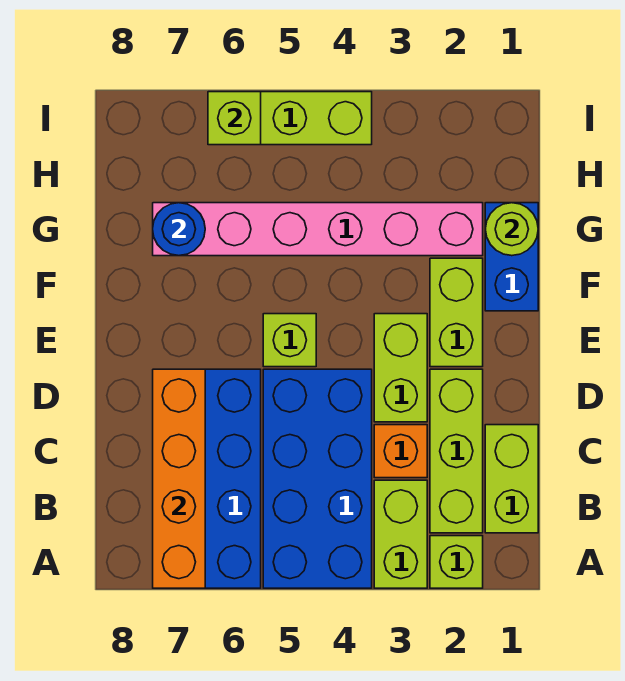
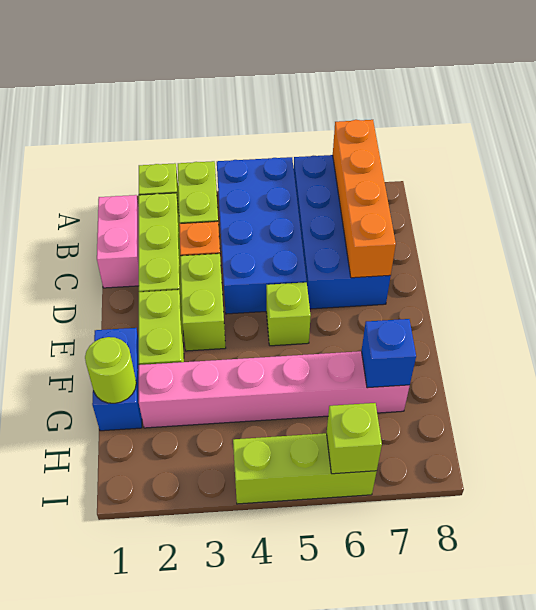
lime 1x2 brick [485,425,538,533] -> pink 1x2 brick [97,195,139,288]
blue 1x1 round brick [153,203,205,256] -> blue 1x1 brick [362,319,416,388]

